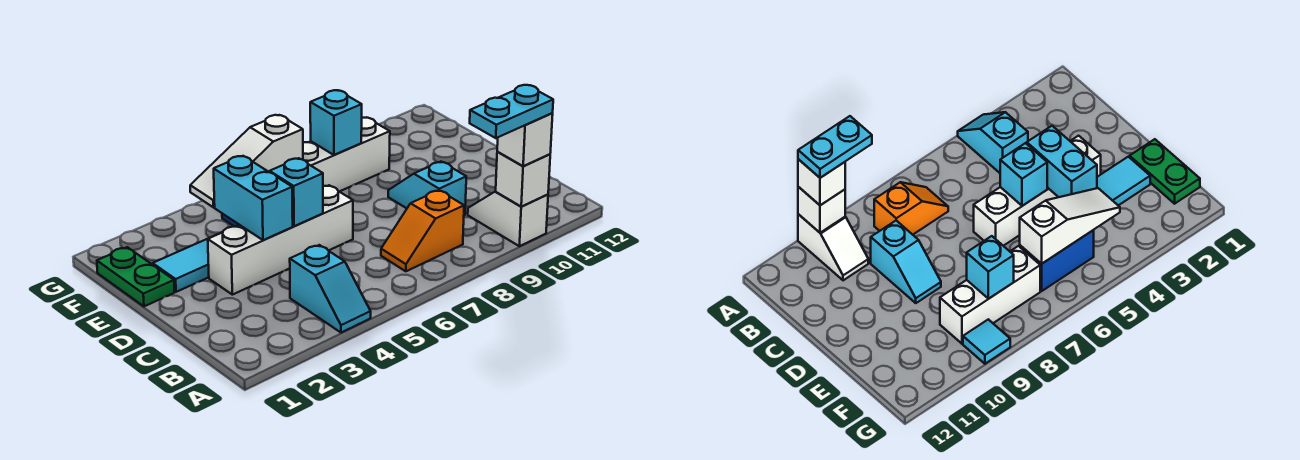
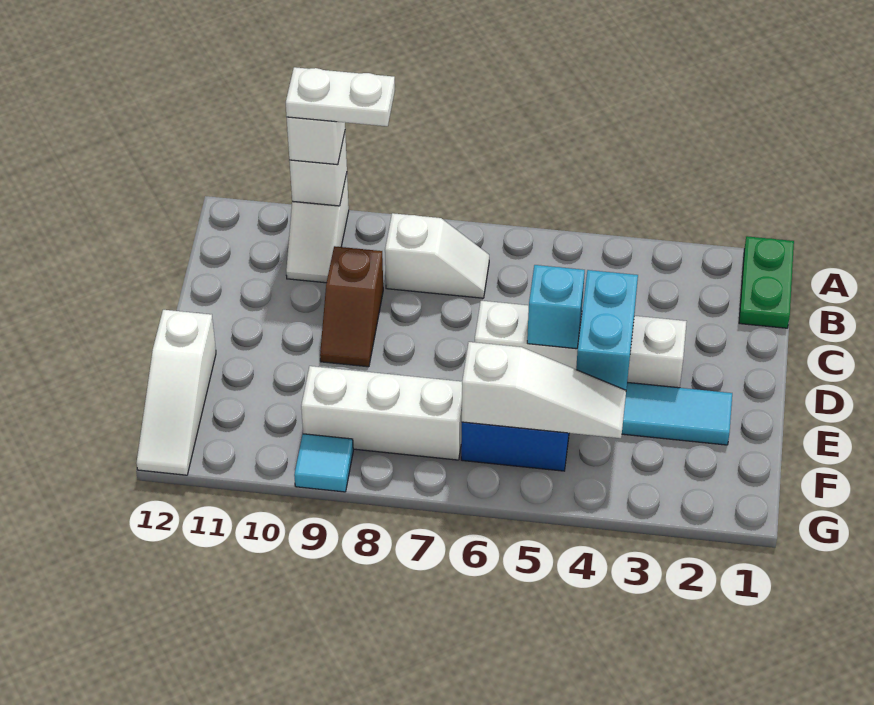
cyan 1x2 slope [290,245,371,333] -> none
cyan 1x2 plate [470,85,553,138] -> white 1x2 plate [286,67,395,126]
orange 1x2 slope [381,190,464,271] -> white 1x2 slope [385,213,489,298]
cyan 1x2 slope [388,162,466,215] -> brown 1x2 slope [320,246,383,367]
green 1x2 plate [97,247,175,306] -> green 1x2 plate moved to [739,236,794,328]
none -> white 1x3 slope [136,310,216,475]
cyan 1x1 brick [310,90,362,155] -> none

